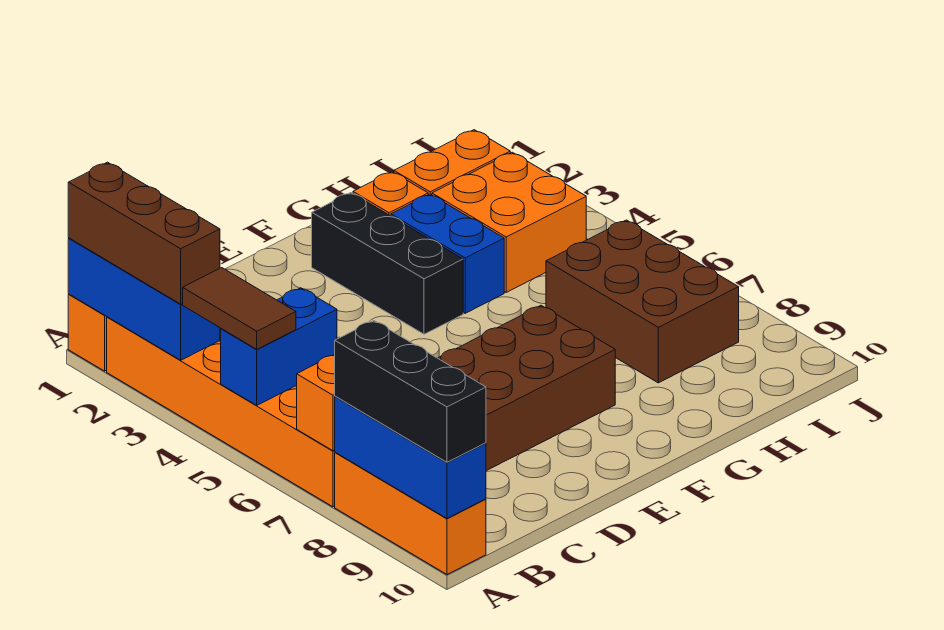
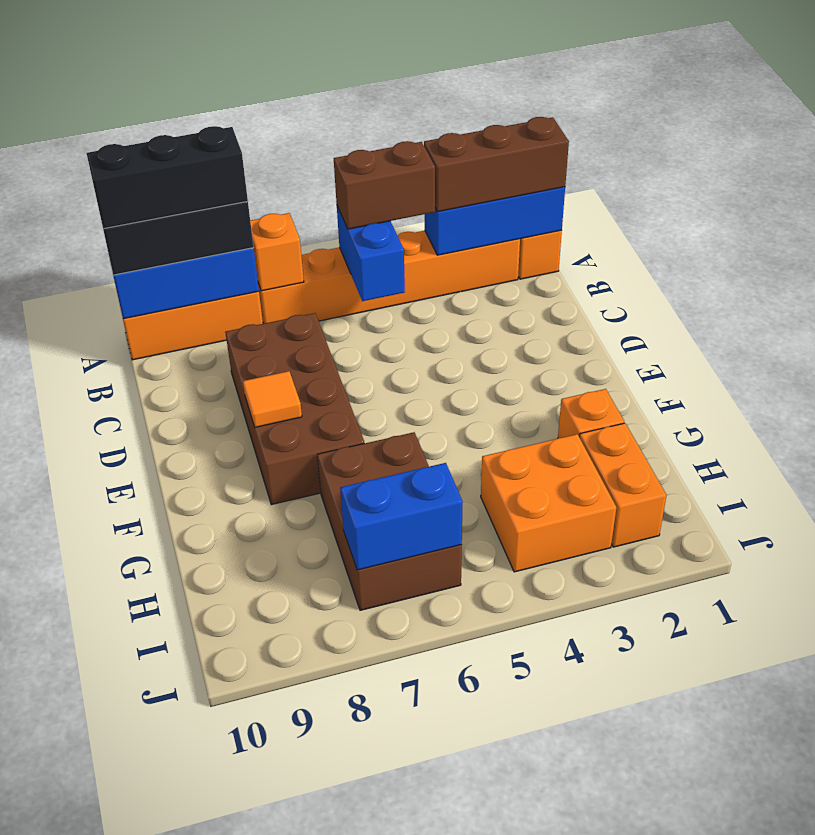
brown 1x2 tile [183,268,296,349] -> brown 1x2 brick [334,141,435,229]
none -> orange 1x1 tile [243,371,302,427]
black 1x3 brick [312,193,463,334] -> black 1x3 brick moved to [87,126,248,229]
blue 1x2 brick [391,194,504,313] -> blue 1x2 brick moved to [340,463,463,570]
brown 2x3 brick [546,220,739,383] -> brown 2x3 brick turned to [317,432,462,610]

